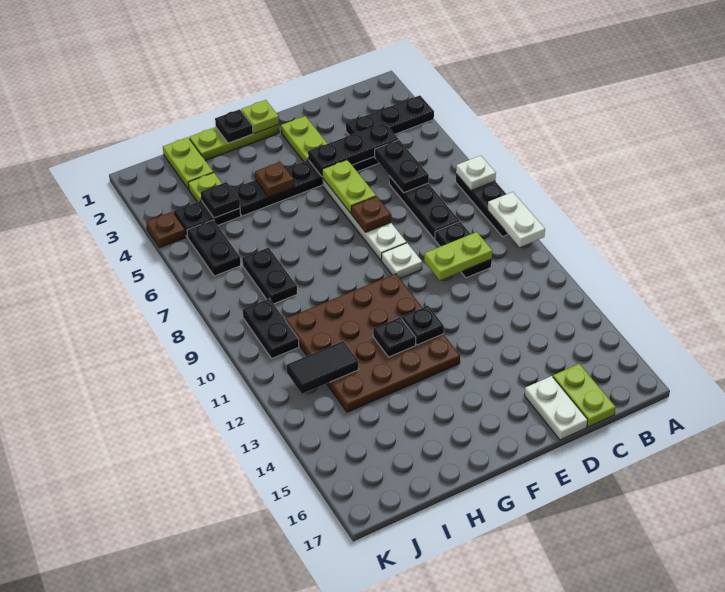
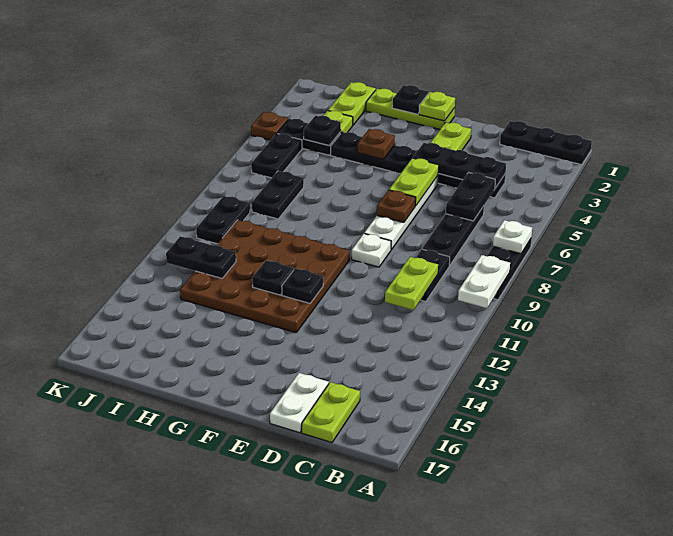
black 1x3 plate [346,95,434,135] -> black 1x3 plate moved to [500,121,592,165]
lime 1x2 plate [424,232,492,280] -> lime 1x2 plate turned to [385,257,438,310]
black 1x2 tile [287,341,359,394] -> black 1x2 plate [166,236,236,278]

